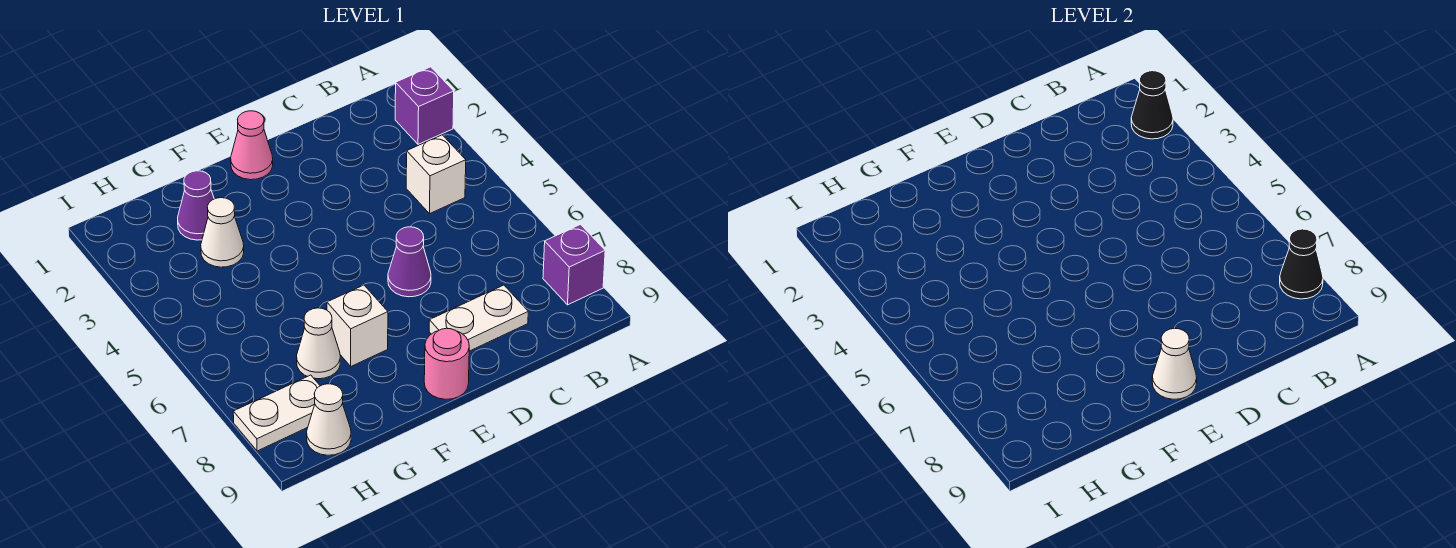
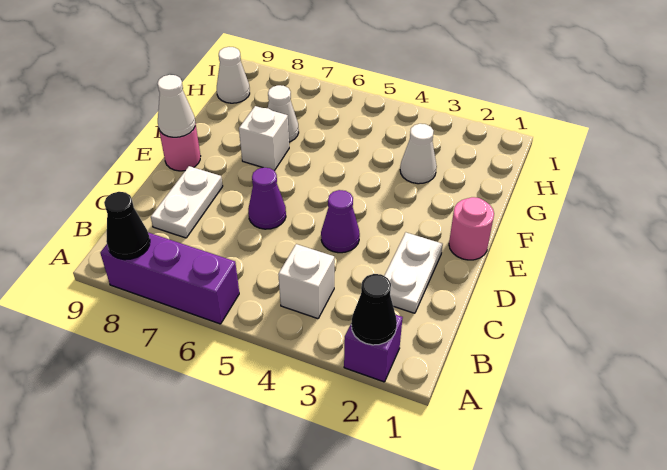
purple 1x1 brick [543,224,605,305] -> purple 1x3 brick [100,233,239,324]
pink 1x1 cone [231,111,273,180] -> pink 1x1 round brick [449,197,494,260]
purple 1x1 cone [178,171,214,240] -> purple 1x1 cone moved to [321,190,360,253]
white 1x2 plate [233,375,320,451] -> white 1x2 plate moved to [384,233,443,313]

